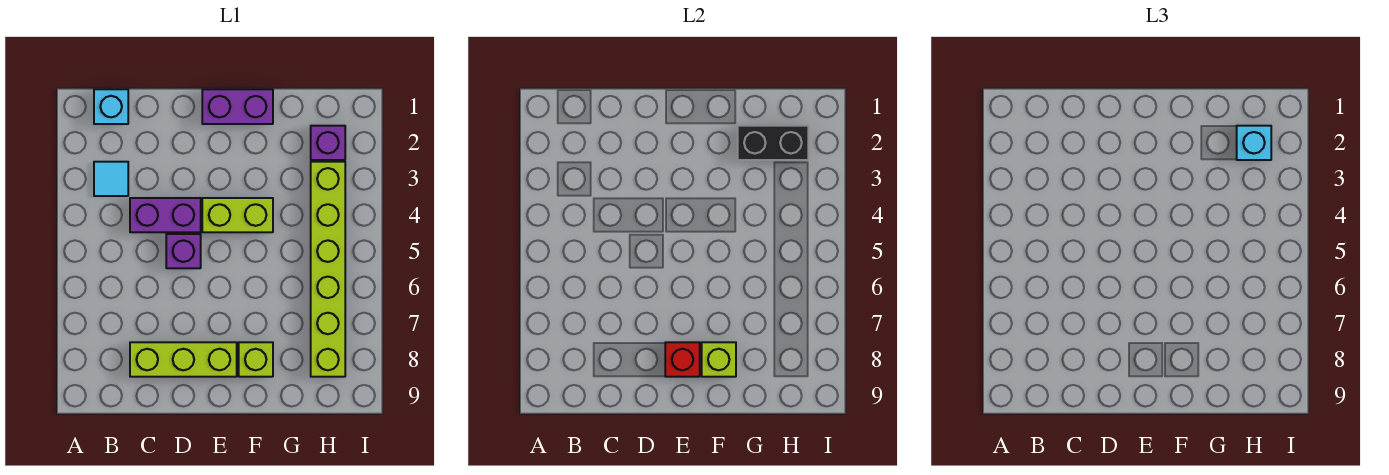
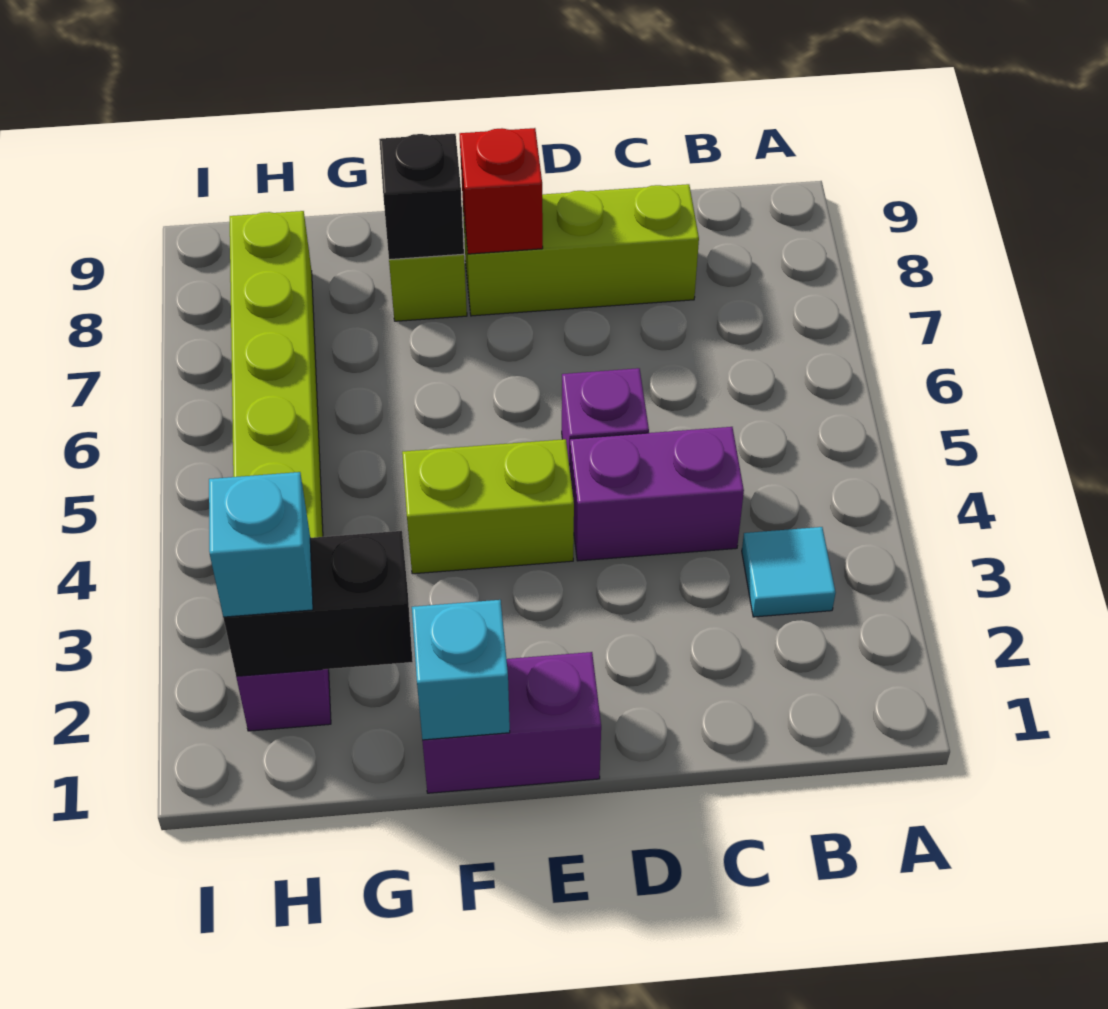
cyan 1x1 brick [94,89,128,124] -> cyan 1x1 brick moved to [412,600,510,740]
lime 1x1 brick [702,342,736,377] -> black 1x1 brick [379,134,464,260]

